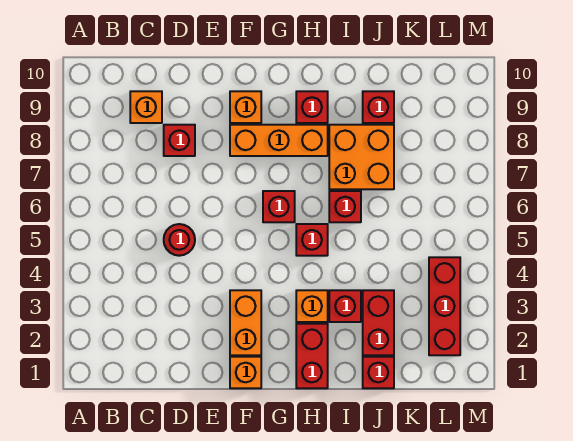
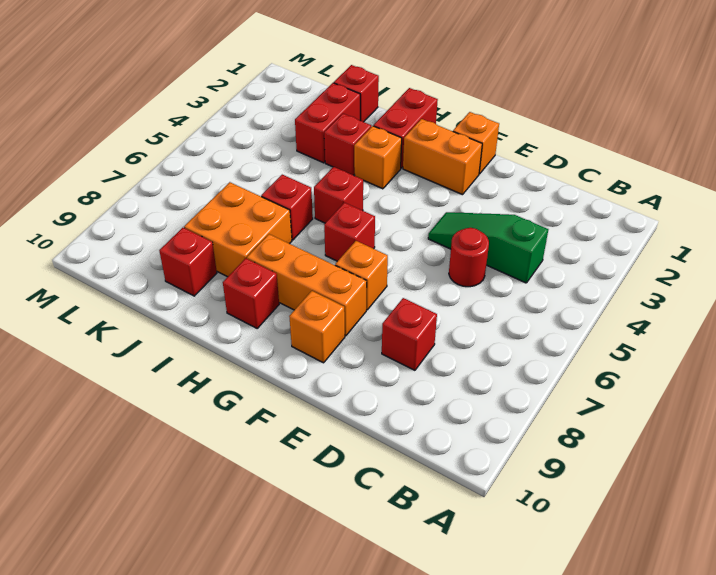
none -> green 1x3 slope [428,212,548,283]
orange 1x1 brick [130,91,162,123] -> orange 1x1 brick moved to [335,241,388,310]
orange 1x2 brick [230,290,261,355] -> orange 1x2 brick turned to [403,119,482,195]
red 1x3 brick [429,257,460,355] -> none

